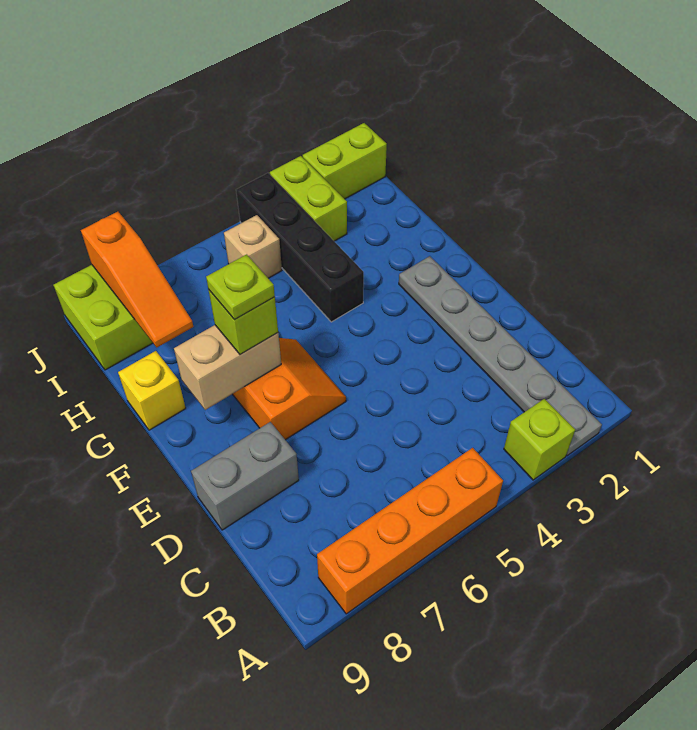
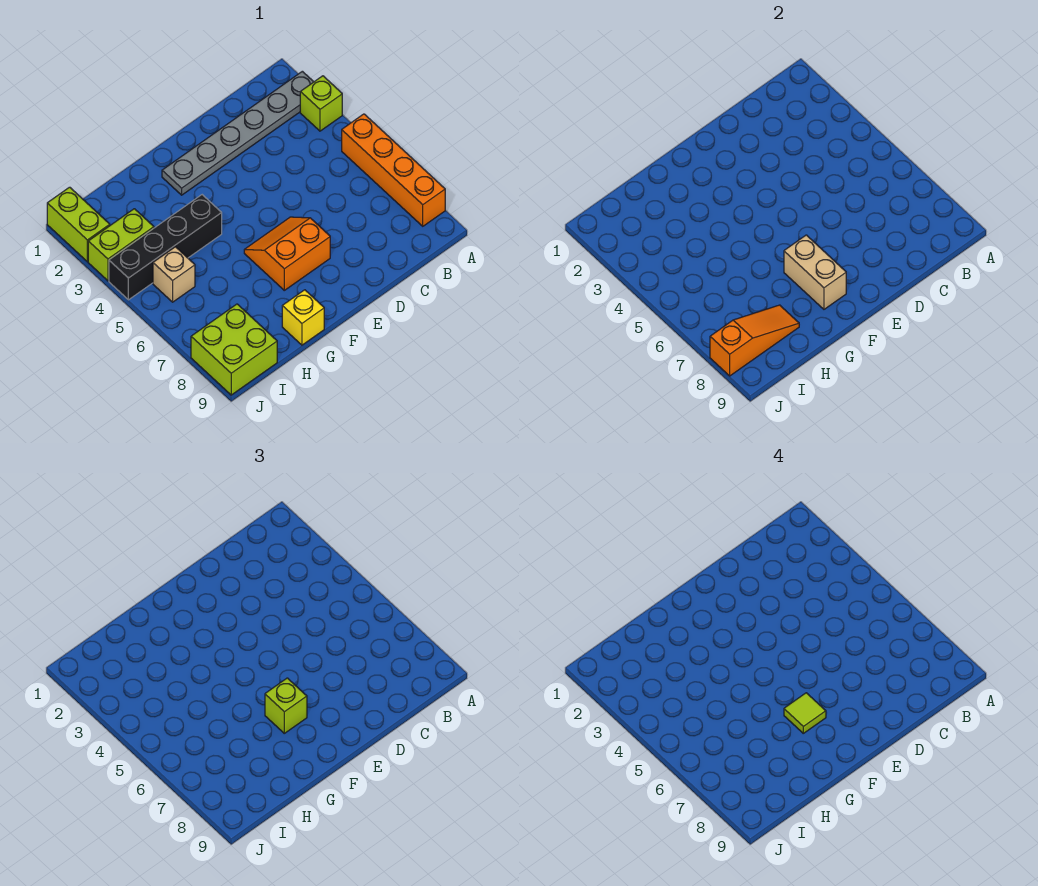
grey 1x2 brick [191,422,299,530] -> none
lime 1x1 plate [206,254,275,320] -> lime 1x1 tile [784,693,826,733]

